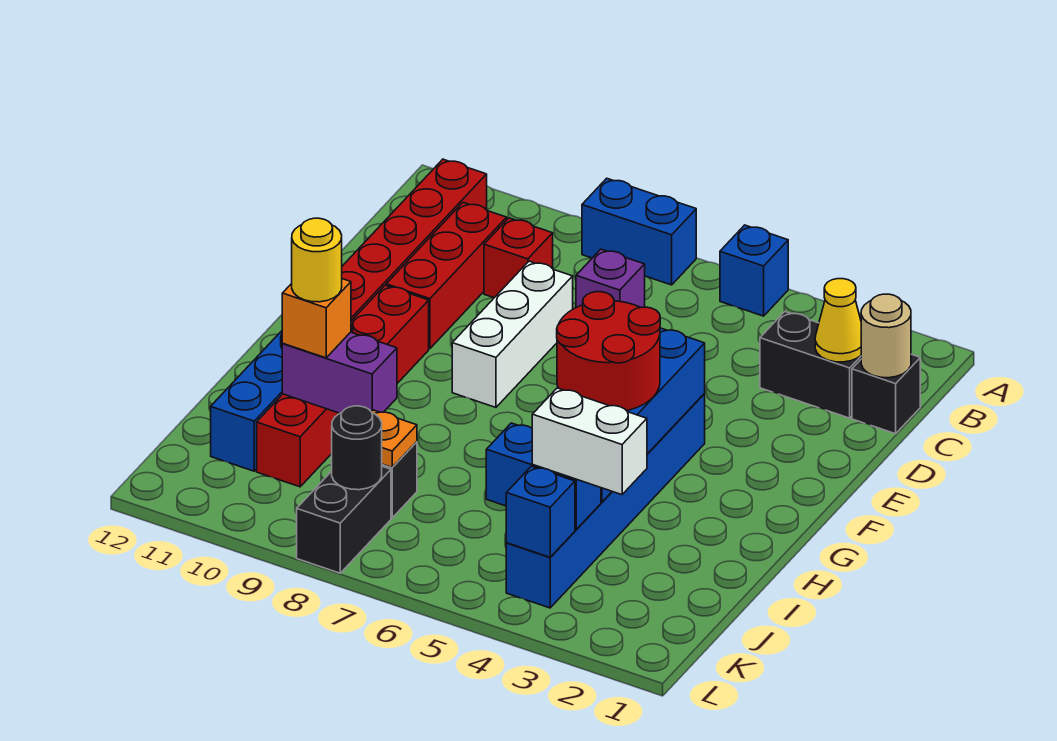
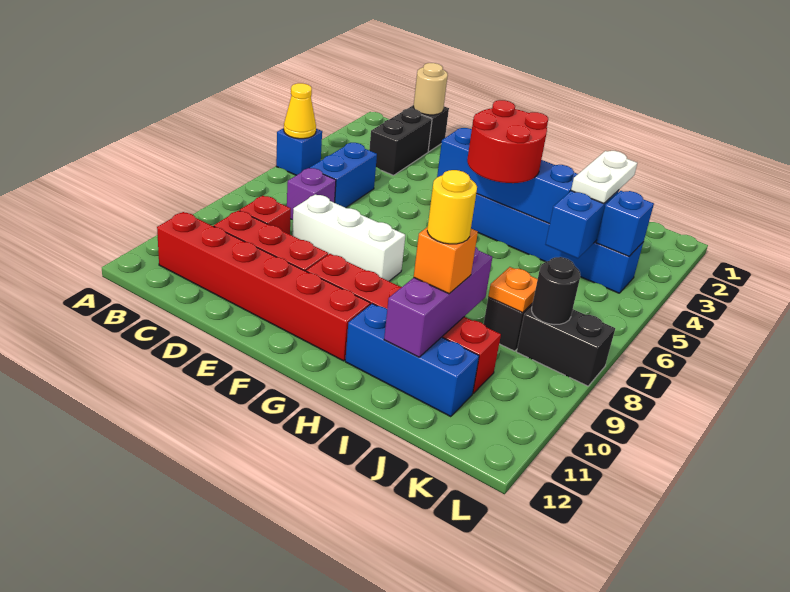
blue 1x2 brick [582,178,696,285] -> blue 1x2 brick moved to [310,143,377,208]
yellow 1x1 cone [815,279,861,362] -> yellow 1x1 cone moved to [284,83,316,139]
purple 1x2 brick [282,332,397,413] -> purple 1x3 brick [384,247,492,357]
white 1x2 brick [532,388,647,495] -> white 1x2 plate [571,151,637,204]

